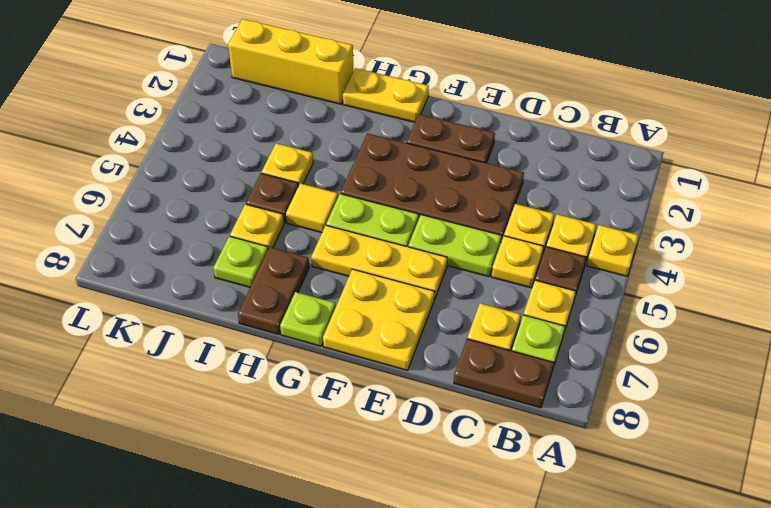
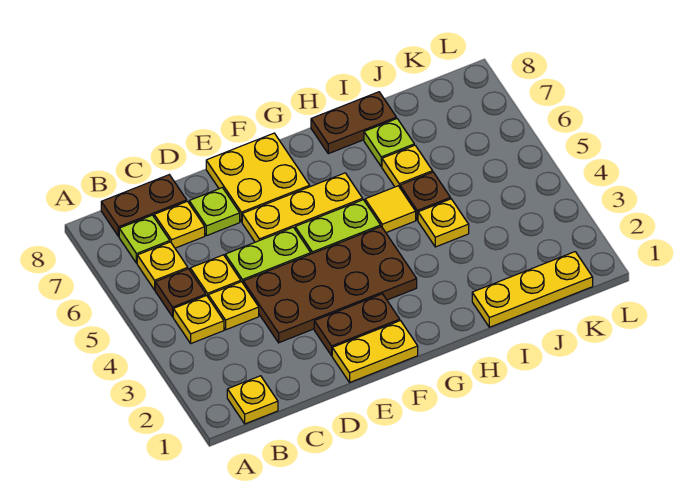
yellow 1x1 plate [587,225,639,276] -> yellow 1x1 plate moved to [227,376,278,424]
yellow 1x2 plate [343,68,429,122] -> yellow 1x2 plate moved to [332,321,418,382]
lime 1x1 plate [280,292,336,346] -> lime 1x1 plate moved to [189,188,240,236]
brown 1x2 plate [238,247,309,334] -> brown 1x2 plate turned to [311,92,396,154]
yellow 1x3 brick [228,19,353,104] -> yellow 1x3 plate [472,252,593,327]

